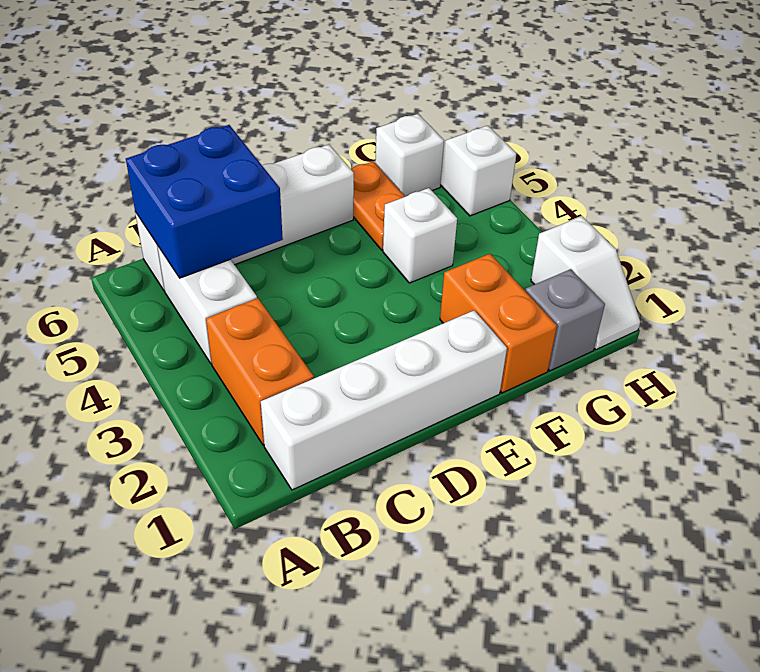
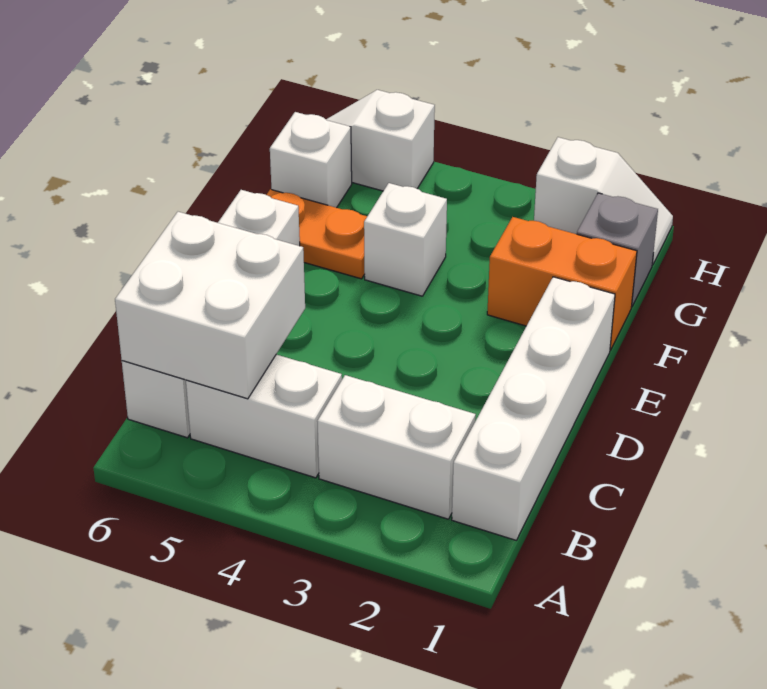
orange 1x2 brick [206,298,314,445] -> white 1x2 brick [317,375,476,519]
blue 2x2 brick [126,125,283,278] -> white 2x2 brick [115,212,305,399]

